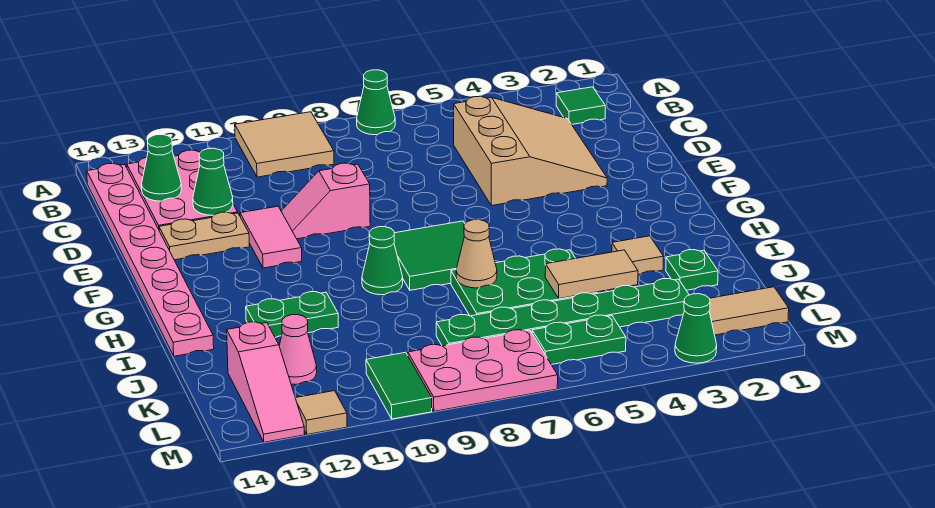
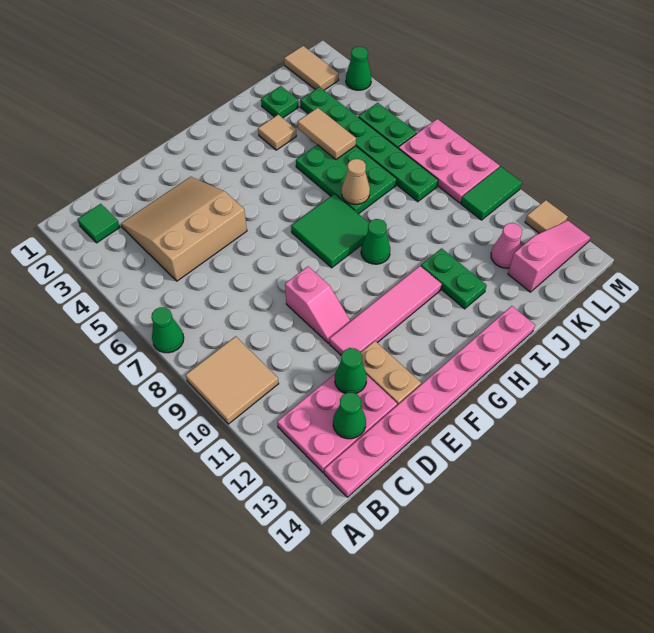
pink 1x2 tile [240,206,302,268] -> pink 1x4 tile [330,266,442,355]

